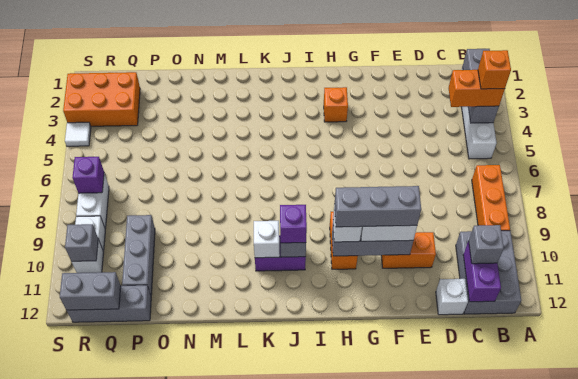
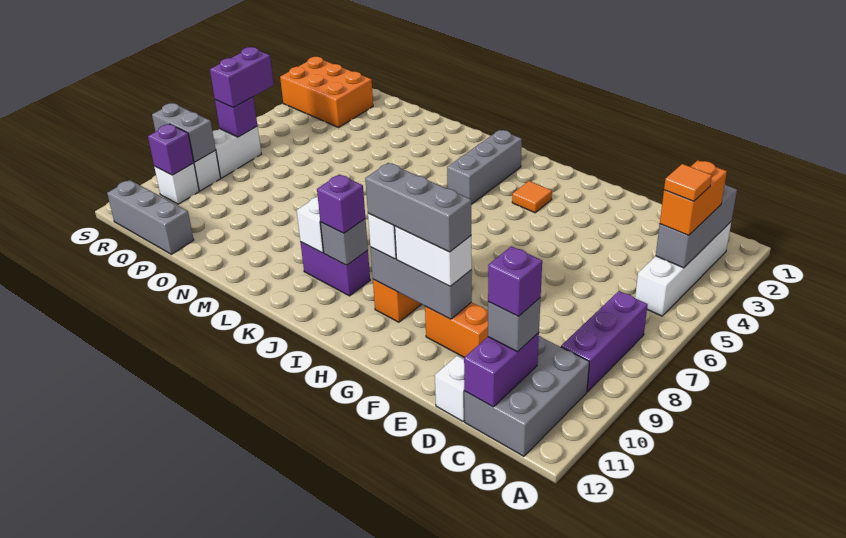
orange 1x2 brick [449,70,505,107] -> orange 1x2 brick turned to [660,160,727,235]
orange 1x1 brick [478,50,511,89] -> orange 1x1 tile [664,164,712,201]
orange 1x3 brick [472,165,510,231] -> purple 1x3 brick [561,291,648,392]
none -> purple 1x1 brick [488,246,542,316]
orange 1x1 brick [324,87,348,122] -> orange 1x1 tile [512,181,552,213]
grey 1x3 brick [122,215,155,295] -> grey 1x3 brick moved to [447,130,522,204]
grey 1x2 brick [60,272,121,310] -> grey 1x2 brick moved to [152,103,216,162]
none -> purple 1x2 brick [210,47,274,108]
grey 1x1 brick [65,224,98,261] -> purple 1x1 brick [148,124,194,175]
white 1x1 tile [65,122,91,146] -> none

